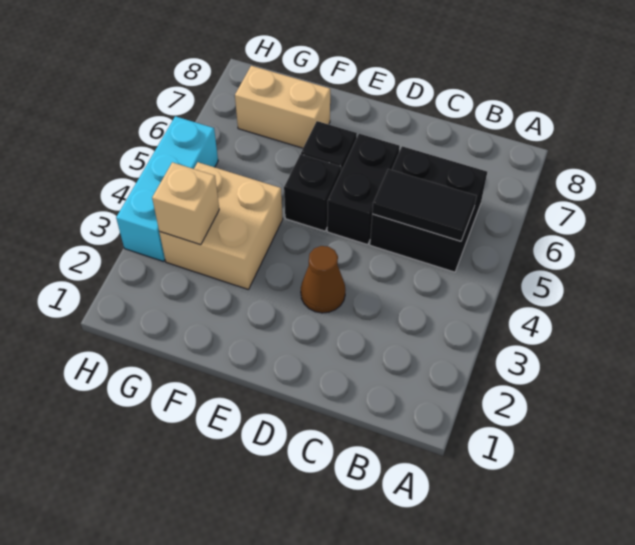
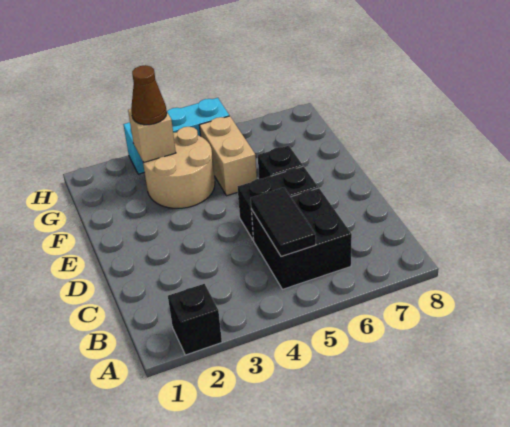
brown 1x1 cone [301,246,345,313] -> brown 1x1 cone moved to [131,65,167,125]
black 1x1 brick [284,154,341,231] -> black 1x1 brick moved to [168,284,222,355]
tan 2x2 brick [159,162,283,290] -> tan 2x2 round brick [143,127,215,208]
tan 1x2 brick [235,66,330,148] -> tan 1x2 brick moved to [199,116,257,196]

